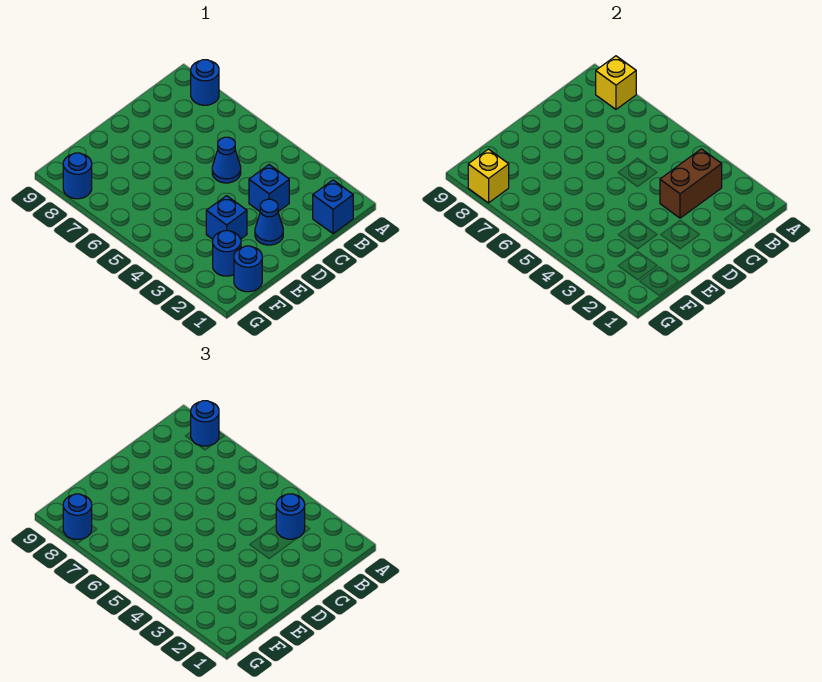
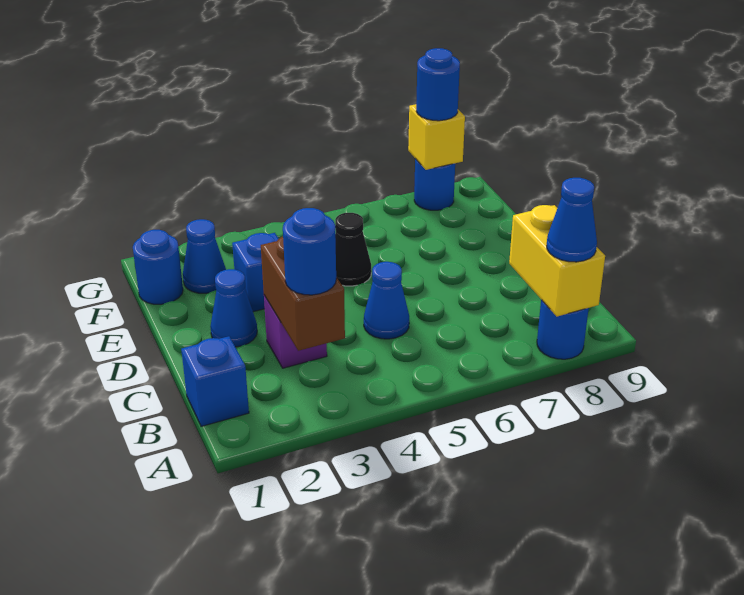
yellow 1x1 brick [596,56,636,109] -> yellow 1x2 brick [509,205,605,316]
blue 1x1 round brick [191,401,219,446] -> blue 1x1 cone [547,178,597,262]
blue 1x1 brick [249,165,289,212] -> purple 1x1 brick [264,296,327,368]
none -> black 1x1 cone [335,213,371,286]
blue 1x1 round brick [213,231,241,276] -> blue 1x1 cone [183,219,226,293]

